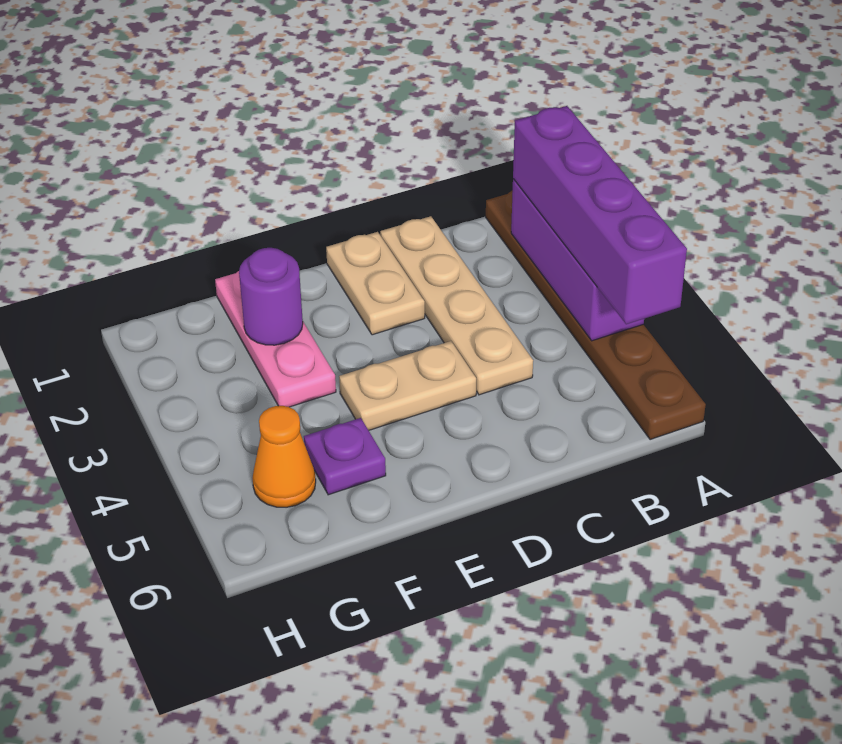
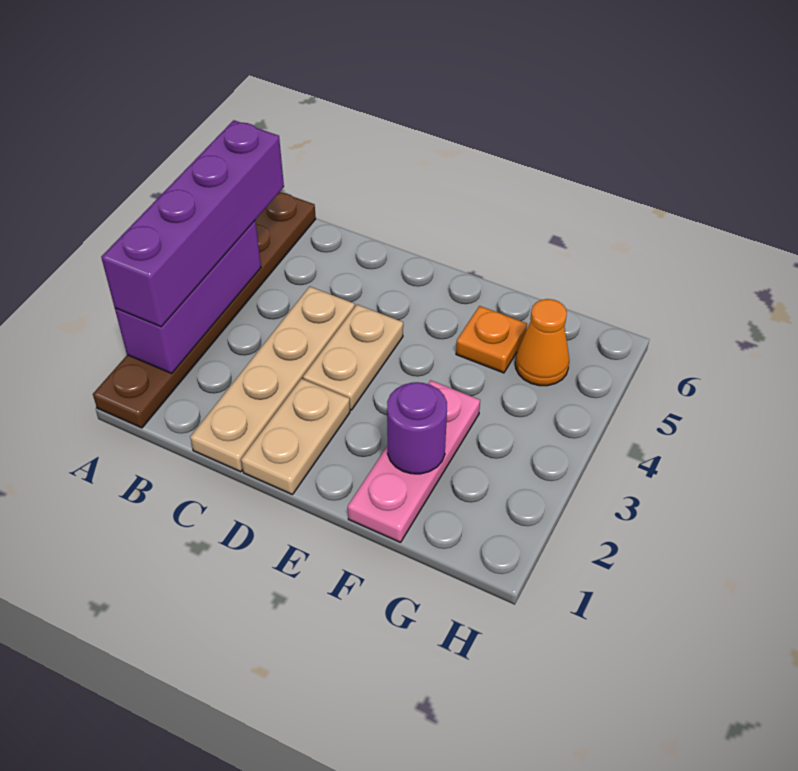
tan 1x2 plate [339,341,476,430] -> tan 1x2 plate turned to [303,305,403,410]
purple 1x1 plate [304,418,386,495] -> orange 1x1 plate [456,306,527,373]

